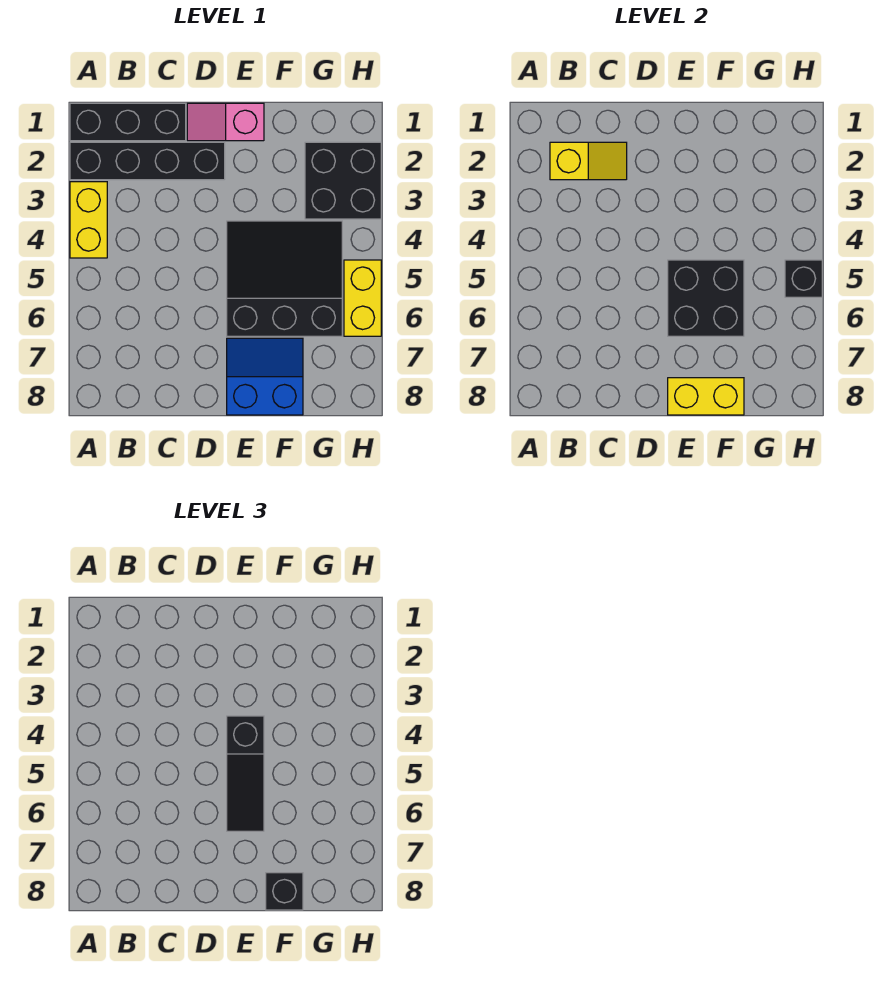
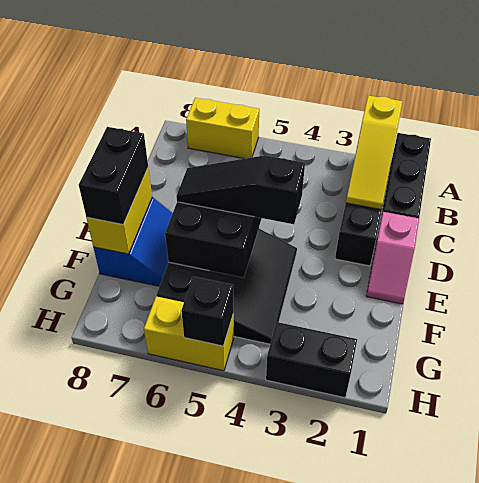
yellow 1x2 brick [70,182,107,258] -> yellow 1x2 brick moved to [186,98,259,159]
yellow 1x2 slope [550,142,627,180] -> yellow 1x3 slope [346,95,403,210]
pink 1x2 slope [187,103,264,141] -> pink 1x2 slope turned to [366,212,419,304]
black 1x1 brick [266,873,303,910] -> black 1x2 brick [79,127,148,224]
black 2x2 brick [305,142,381,219] -> black 1x2 brick [266,322,357,398]

